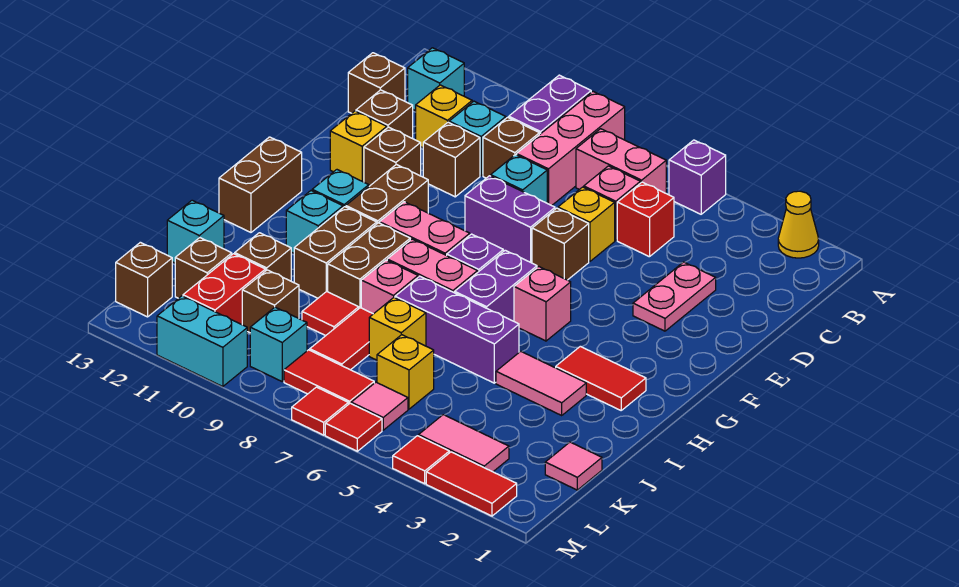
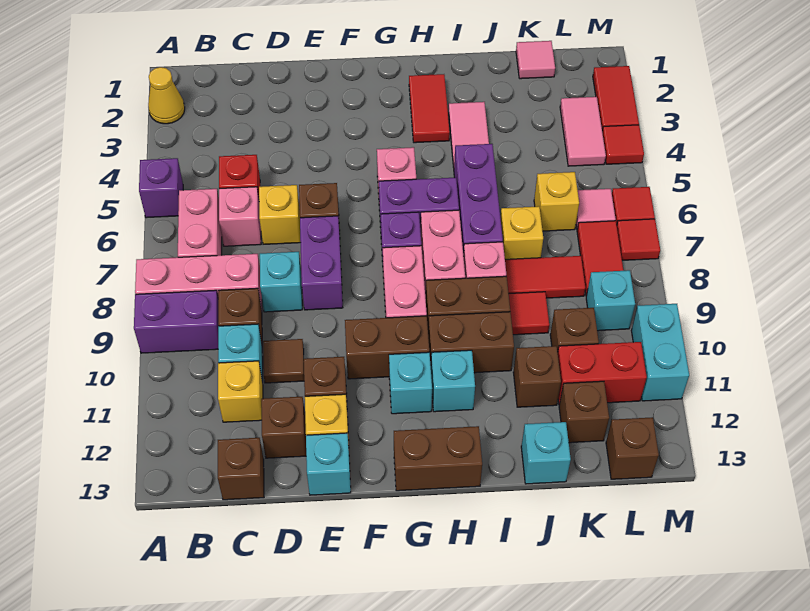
cyan 1x1 brick [408,48,464,111] -> cyan 1x1 brick moved to [306,433,351,495]
pink 1x2 plate [633,262,716,331] -> none
brown 1x1 brick [423,122,480,197] -> brown 1x1 tile [263,339,304,383]

